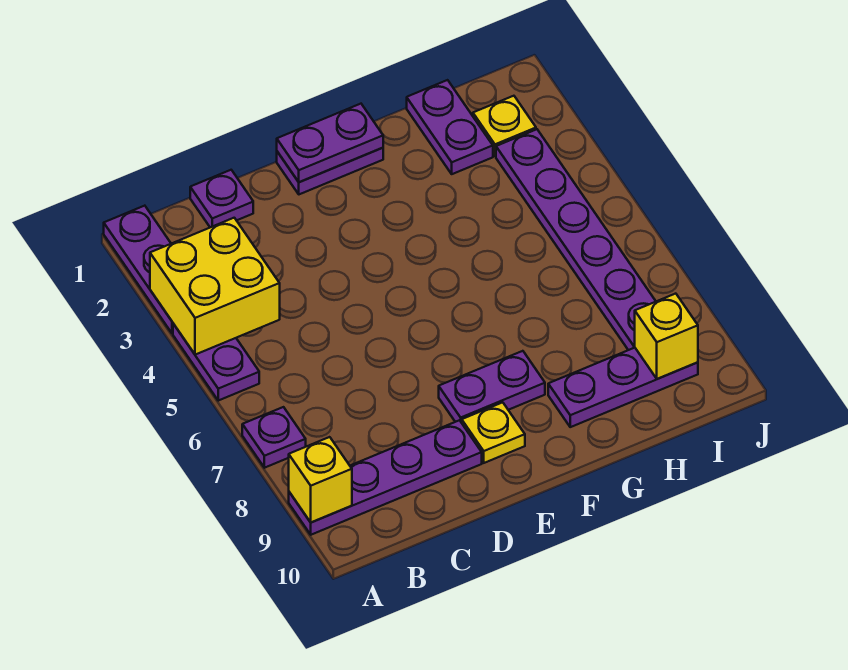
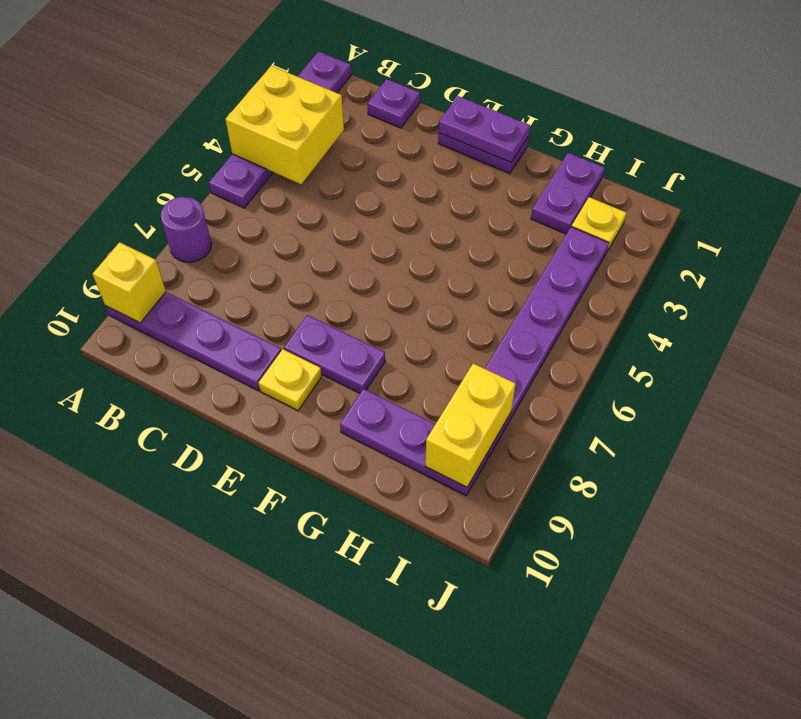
purple 1x1 plate [242,407,306,468] -> purple 1x1 round brick [161,197,211,262]
yellow 1x1 brick [635,294,698,379] -> yellow 1x2 brick [425,364,516,487]

